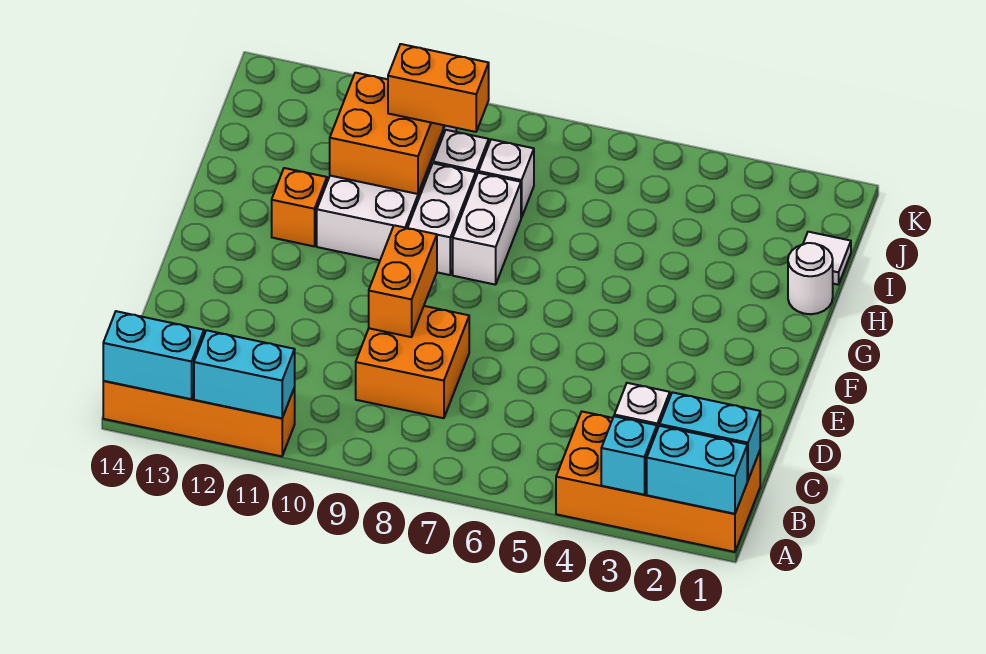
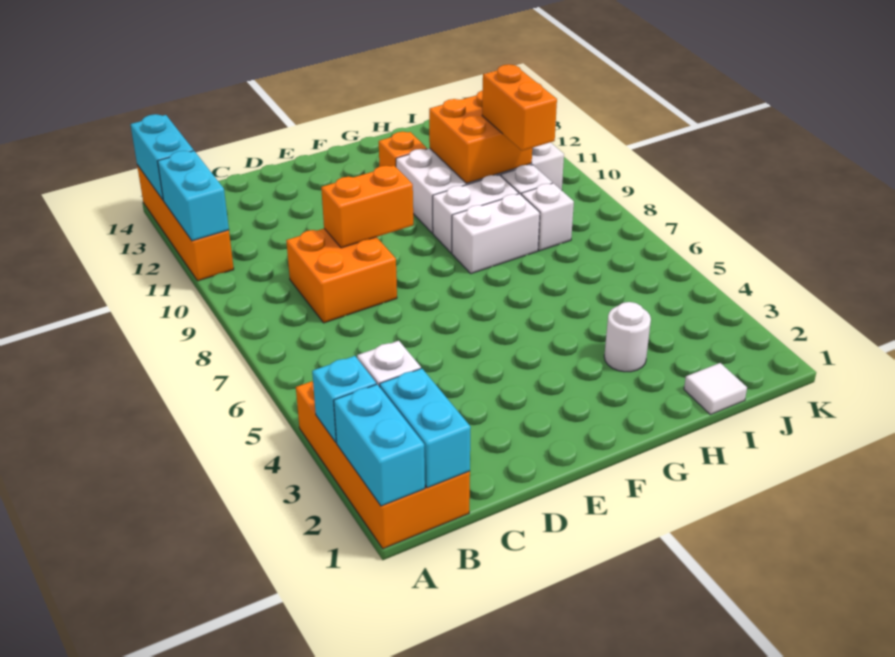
white 1x1 round brick [788,243,833,314] -> white 1x1 round brick moved to [604,302,651,372]

